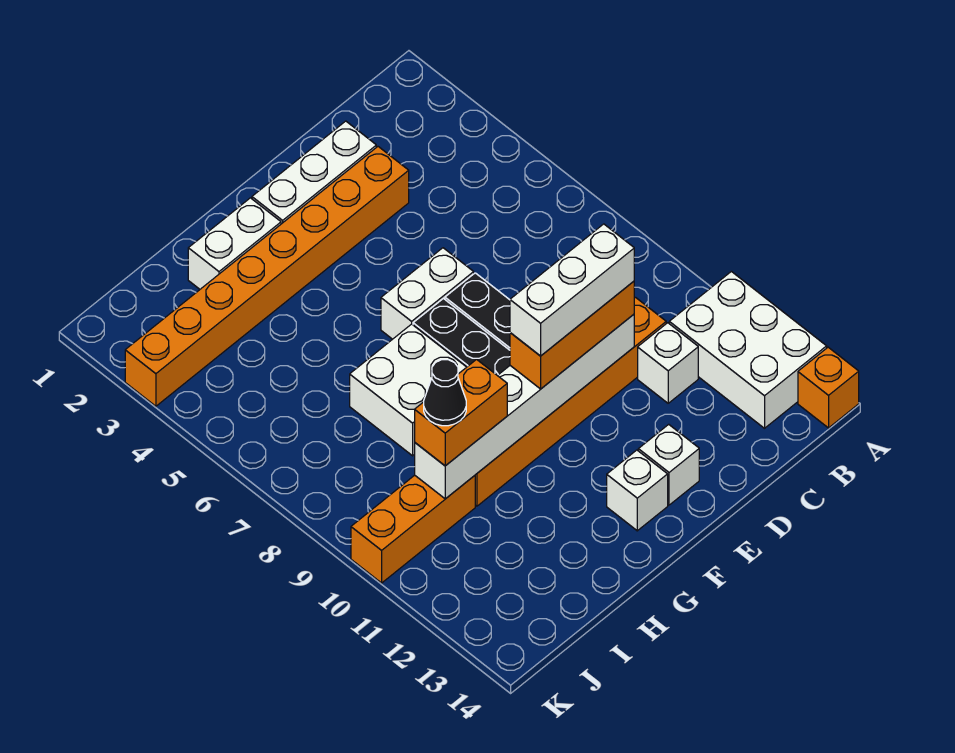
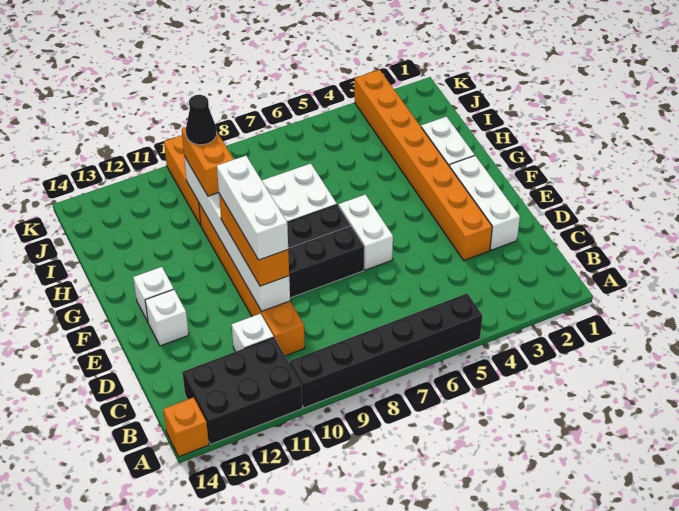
none -> black 1x6 brick [290,293,482,408]
white 2x3 brick [669,272,827,428] -> black 2x3 brick [182,337,302,444]

